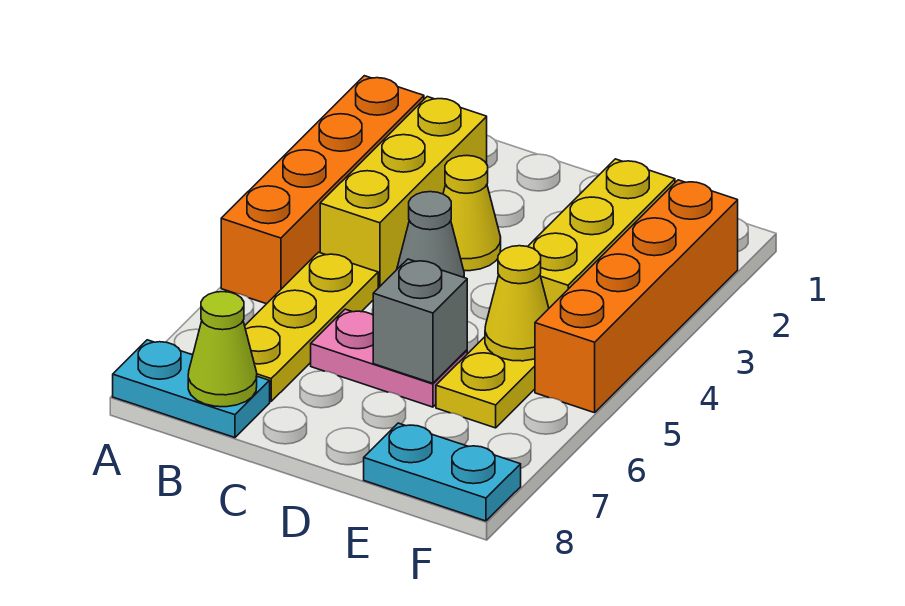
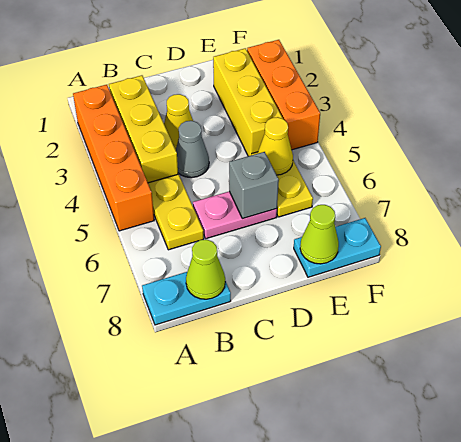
yellow 1x3 plate [245,252,378,401] -> yellow 1x2 plate [148,174,204,250]
none -> lime 1x1 cone [300,205,339,264]
orange 1x4 brick [535,180,738,413] -> orange 1x3 brick [247,40,320,150]

